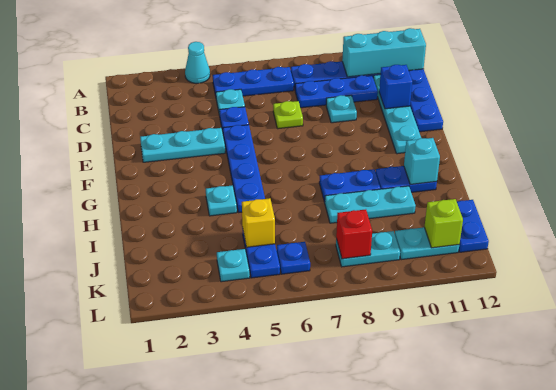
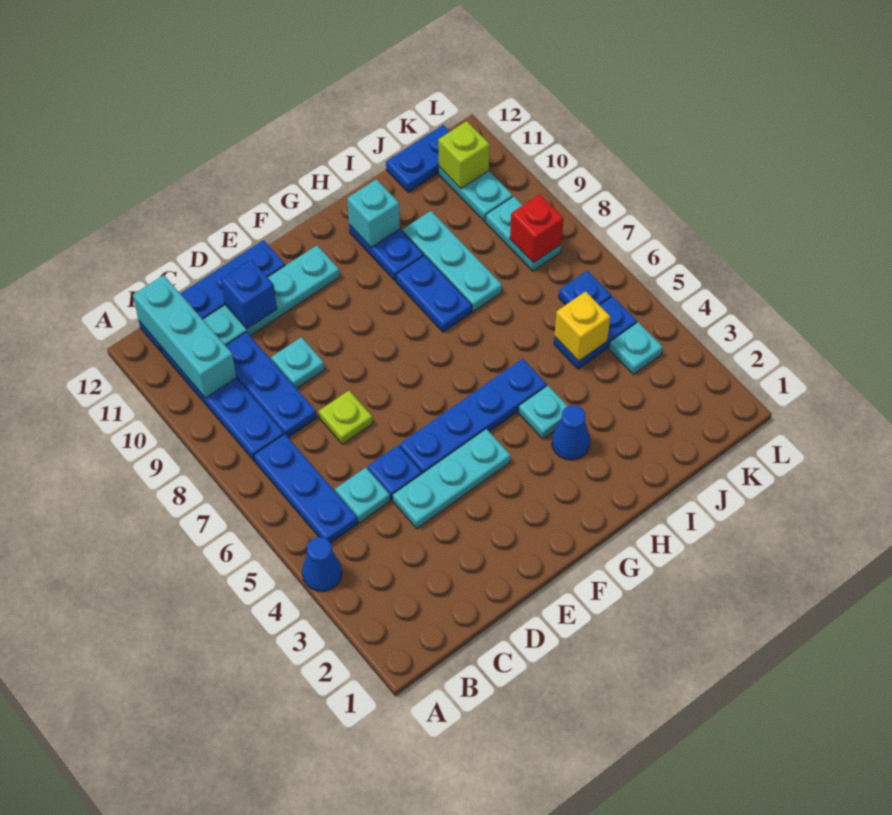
cyan 1x1 cone [185,42,210,83] -> blue 1x1 cone [302,537,342,592]
cyan 1x3 plate [140,128,225,162] -> cyan 1x3 plate turned to [392,429,511,529]
none -> blue 1x1 cone [552,405,590,460]

